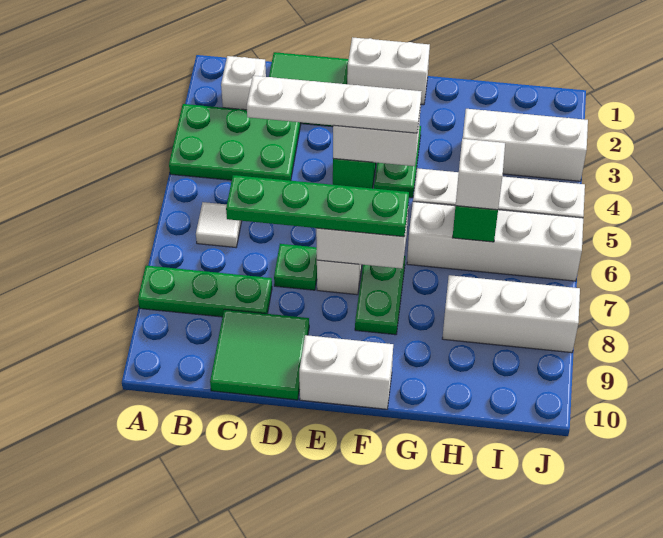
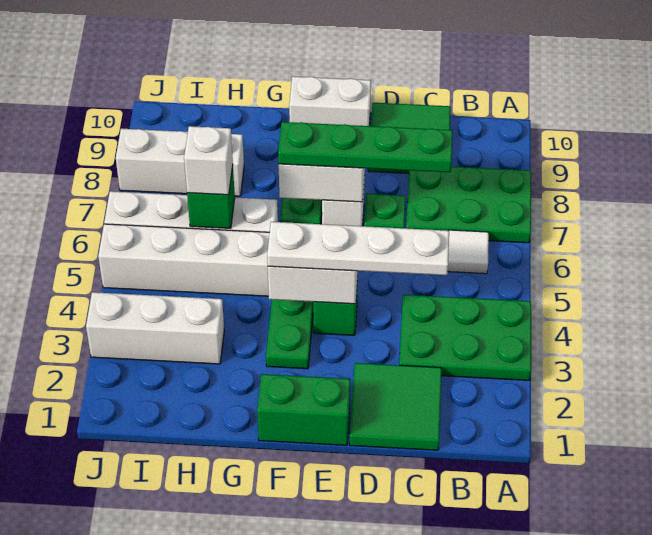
green 1x3 plate [138,266,272,317] -> green 2x3 plate [406,167,531,243]
white 1x1 brick [221,56,266,110] -> none
white 1x2 brick [347,37,430,105] -> green 1x2 brick [257,374,350,445]

